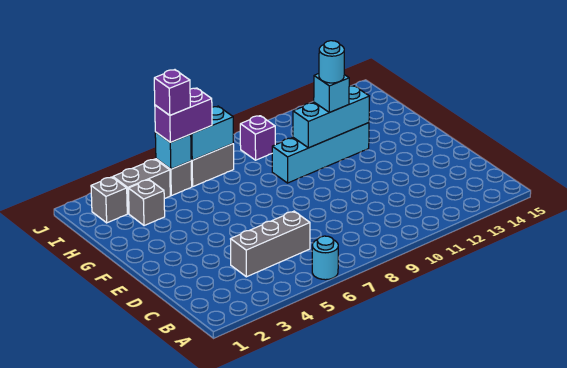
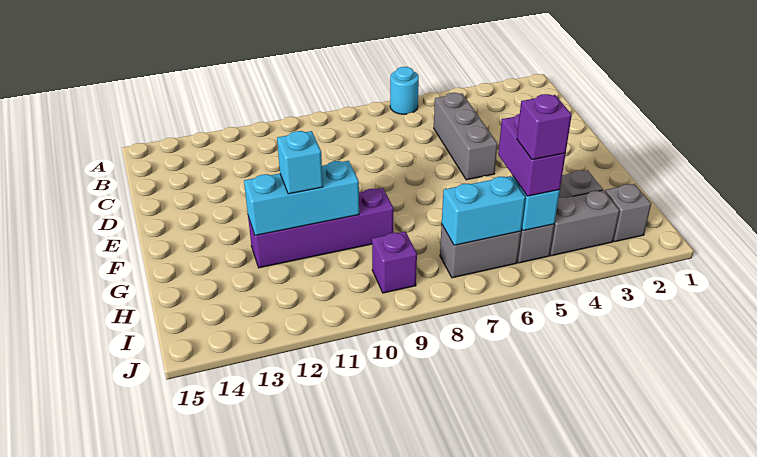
grey 1x3 brick [231,211,310,277] -> grey 1x3 brick turned to [434,93,497,180]
cyan 1x4 brick [272,123,369,183] -> purple 1x4 brick [248,188,393,268]
cyan 1x1 round brick [319,41,344,83] -> none
purple 1x2 brick [155,88,212,142] -> purple 1x2 brick turned to [498,114,565,196]

